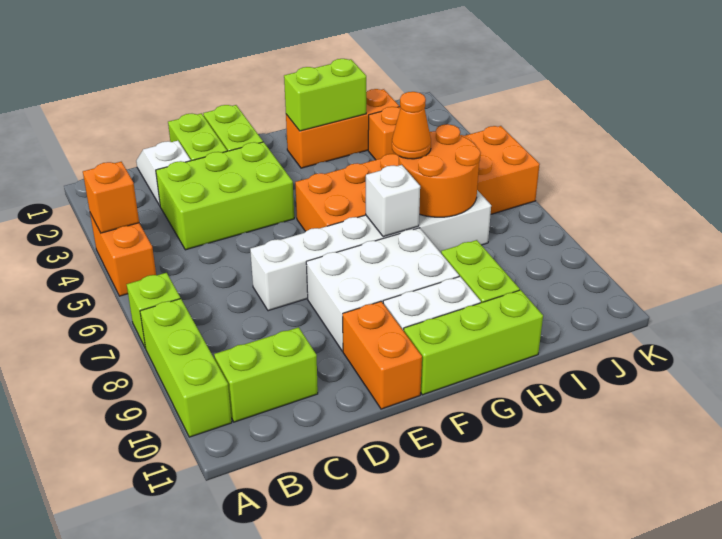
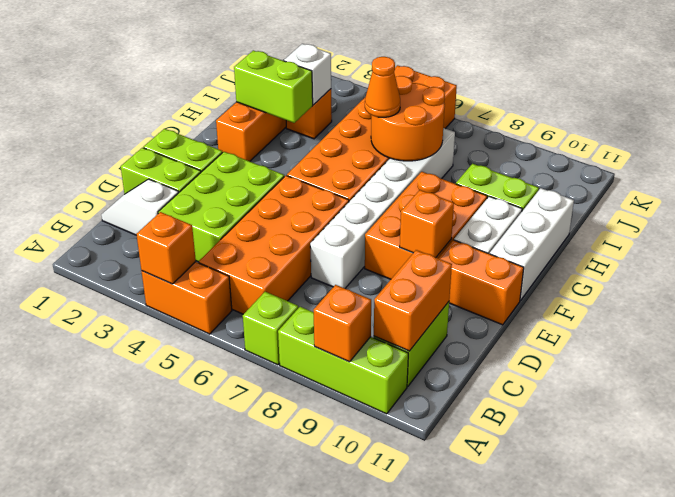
none -> orange 1x1 brick [313,285,371,362]
none -> orange 2x4 brick [199,176,349,314]
none -> orange 1x2 brick [374,250,452,351]
white 2x3 brick [306,228,459,351] -> orange 2x3 brick [365,172,487,279]
none -> orange 1x1 brick [400,190,454,258]
lime 1x3 brick [404,290,543,395] -> white 1x3 brick [490,188,574,301]
lime 1x2 brick [284,59,366,131] -> lime 1x2 brick turned to [234,50,313,123]
white 1x1 brick [366,165,420,237] -> white 1x1 brick moved to [284,44,331,105]

